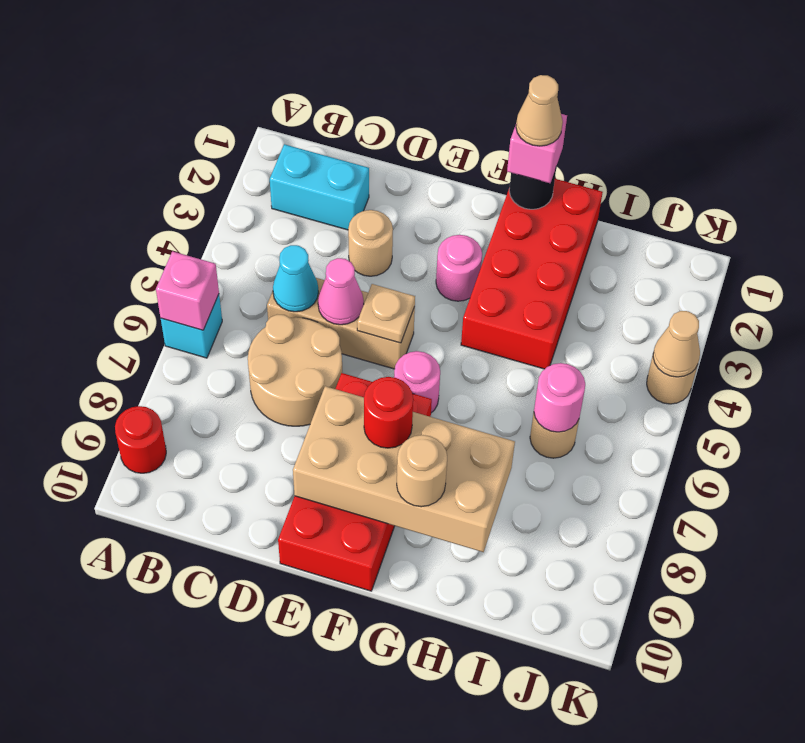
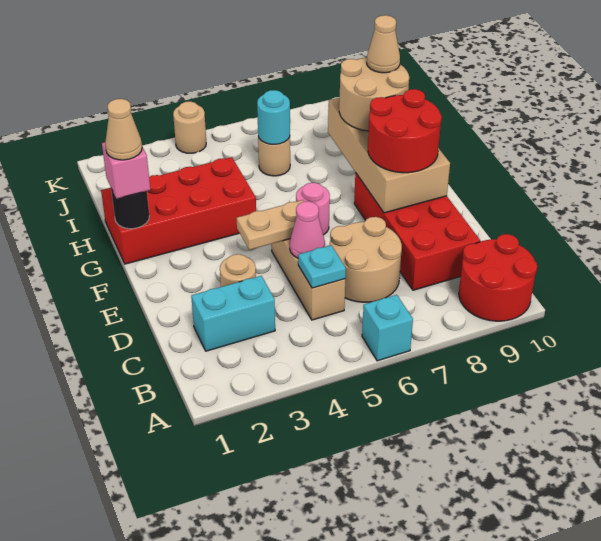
pink 1x1 brick [156,251,219,330] -> none
red 1x1 round brick [115,406,166,473] -> red 2x2 round brick [459,234,537,321]
cyan 1x2 brick [270,144,369,230] -> cyan 1x2 brick turned to [191,276,275,351]
cyan 1x1 cone [273,245,318,312] -> cyan 1x1 plate [298,245,346,288]
tan 1x1 plate [357,284,415,343] -> tan 1x2 plate [237,200,304,250]
red 2x4 brick [278,373,432,591] -> red 2x4 brick turned to [354,173,480,290]
pink 1x1 round brick [436,235,482,301] -> none
red 1x1 round brick [364,377,413,448] -> red 2x2 round brick [368,89,442,173]
tan 1x1 round brick [397,435,447,507] -> tan 2x2 round brick [339,58,409,131]
pink 1x1 round brick [534,363,585,432] -> cyan 1x1 round brick [257,90,290,144]
tan 1x1 cone [653,311,700,377] -> tan 1x1 cone moved to [367,15,400,73]

